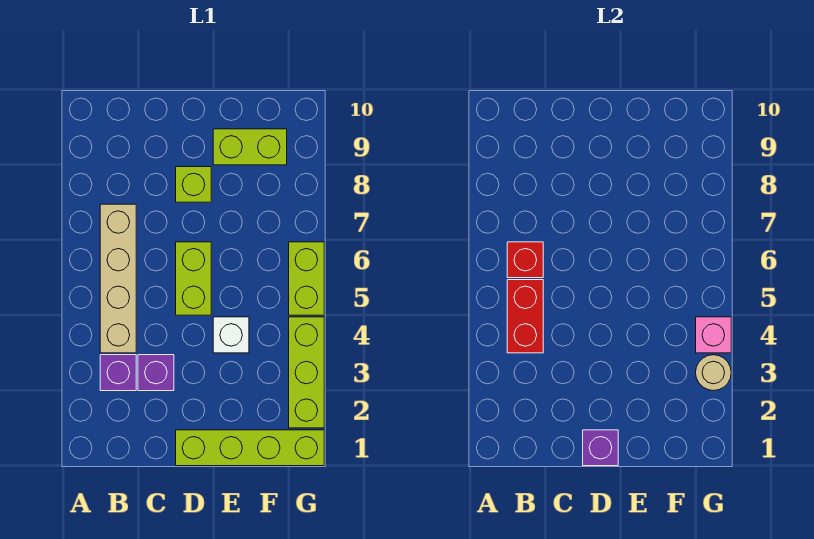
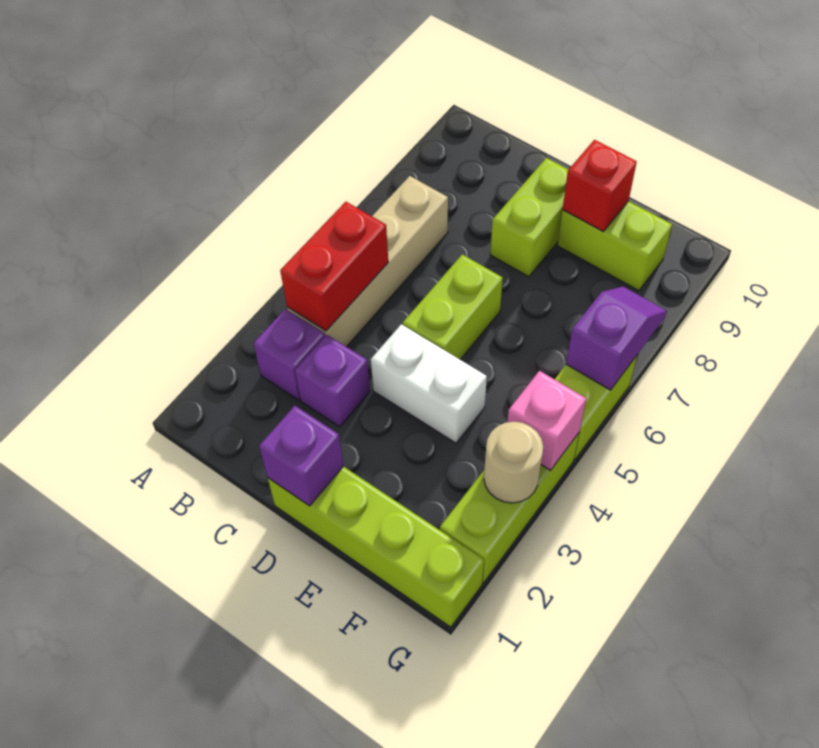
red 1x1 brick [507,242,543,278] -> red 1x1 brick moved to [563,140,637,232]
lime 1x1 brick [176,167,211,202] -> lime 1x2 brick [490,158,569,277]
white 1x1 brick [213,317,249,353] -> white 1x2 brick [371,324,487,443]
none -> purple 1x2 slope [566,287,667,390]

